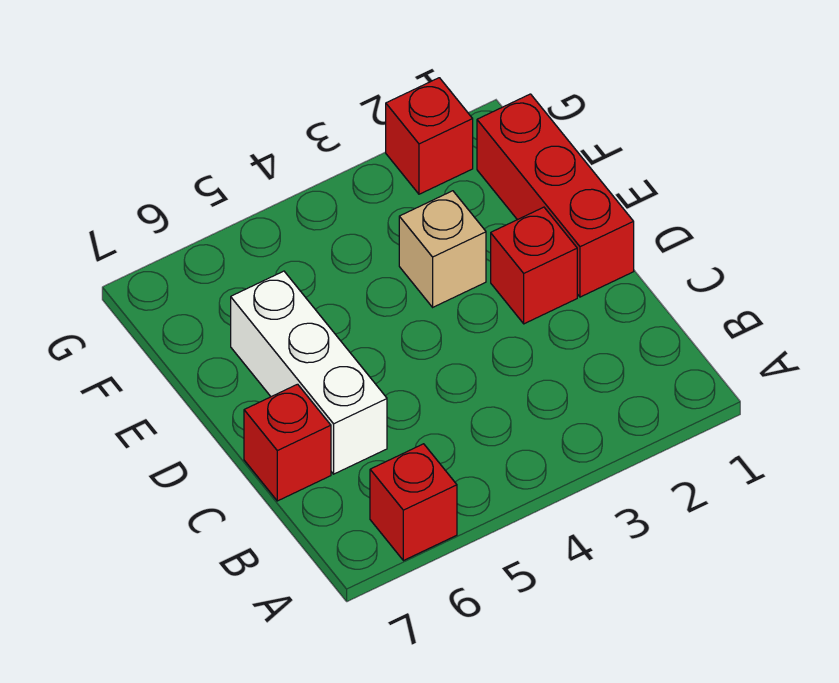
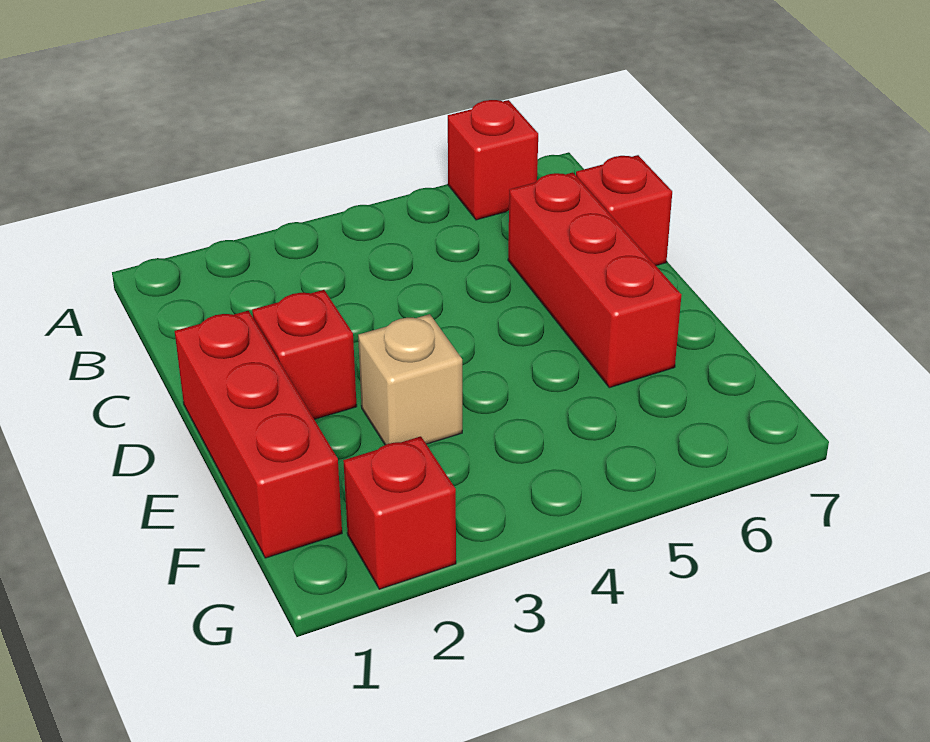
white 1x3 brick [231,271,387,474] -> red 1x3 brick [508,172,681,388]

